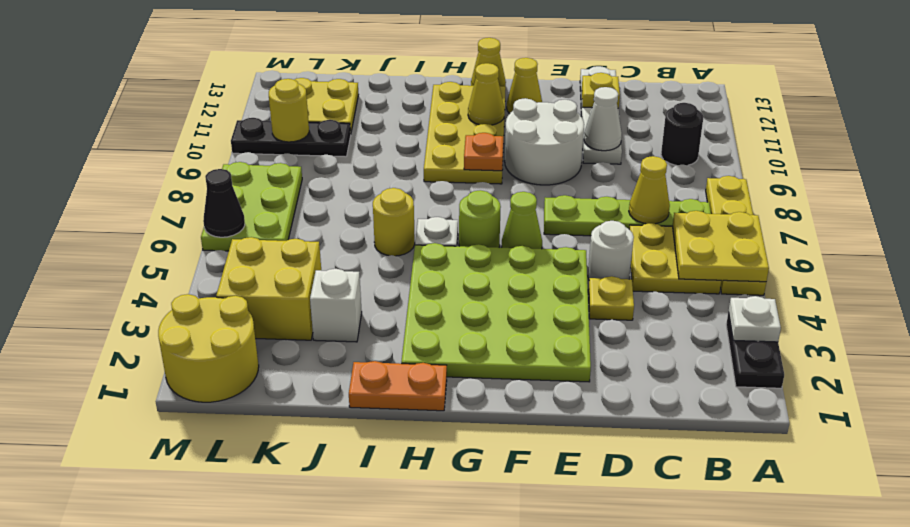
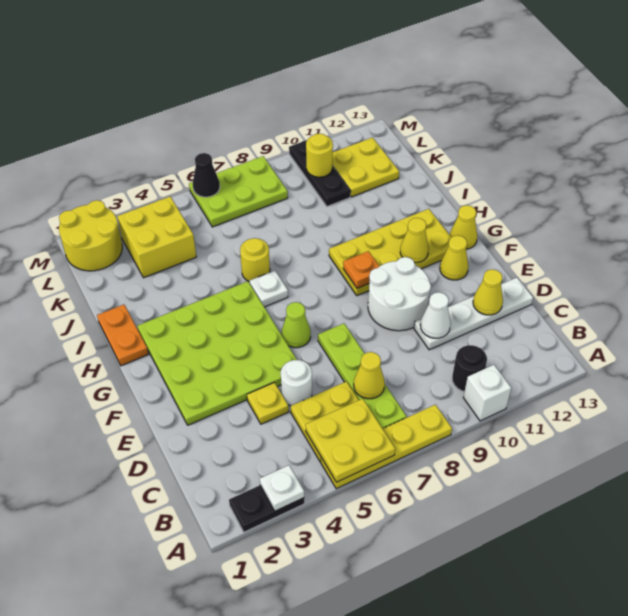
yellow 1x1 plate [582,73,620,108] -> yellow 1x1 cone [473,269,503,315]
lime 1x1 round brick [459,190,501,248] -> none
white 1x1 brick [310,269,362,342] -> white 1x1 brick moved to [463,365,511,421]

